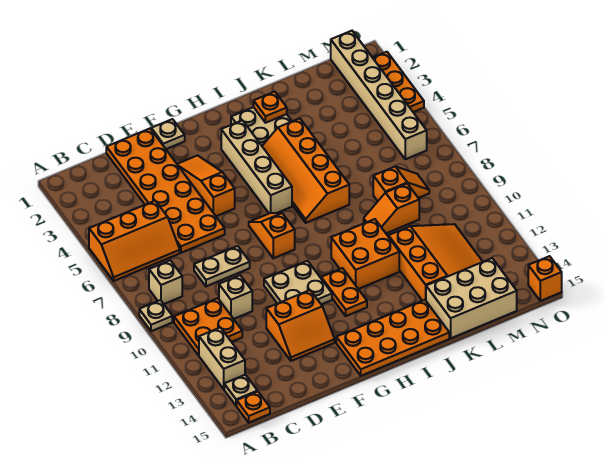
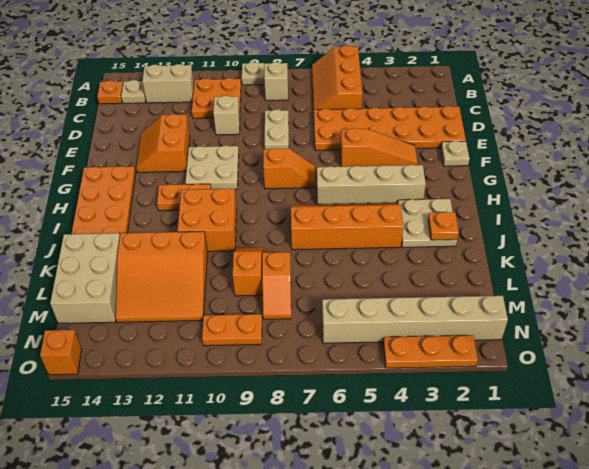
none -> orange 1x2 plate [202,314,262,346]

